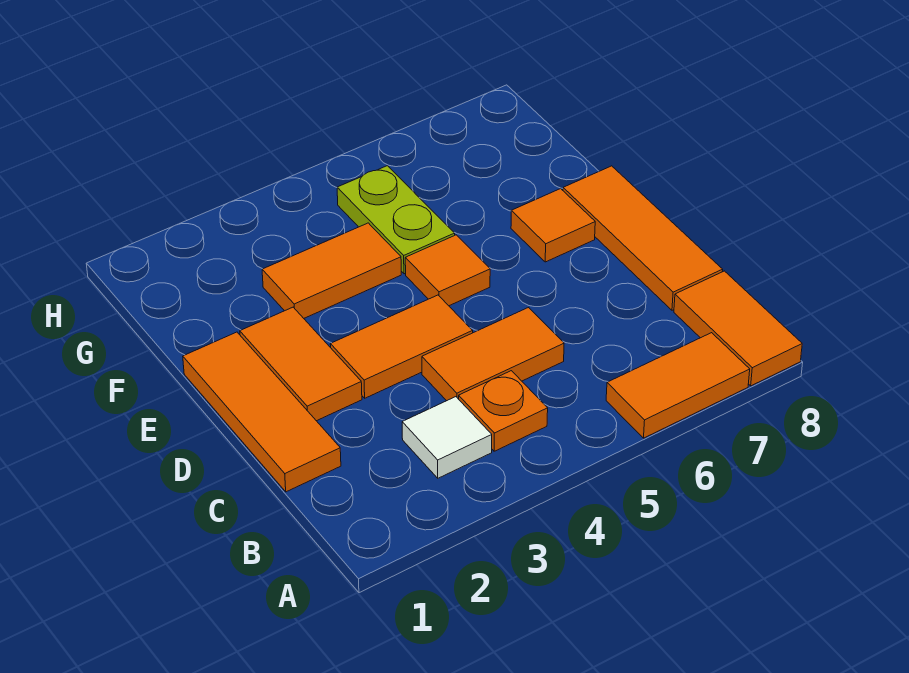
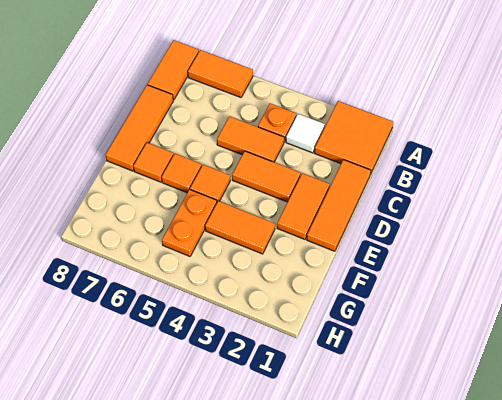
none -> orange 2x2 tile [314,101,393,175]
none -> orange 1x1 tile [162,154,202,193]
lime 1x2 plate [337,166,455,274] -> orange 1x2 plate [162,190,217,256]

